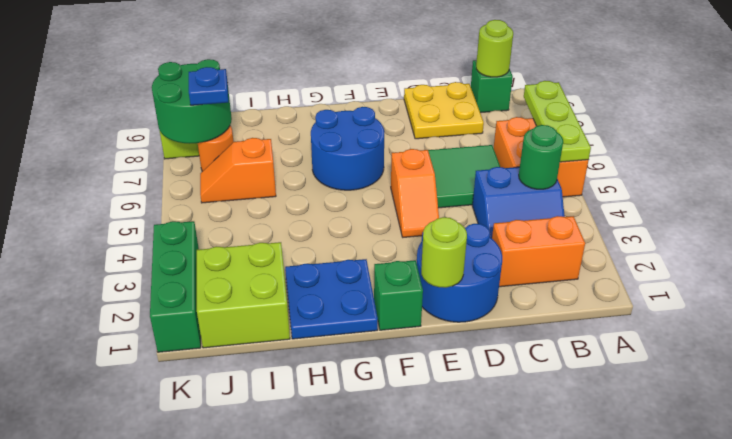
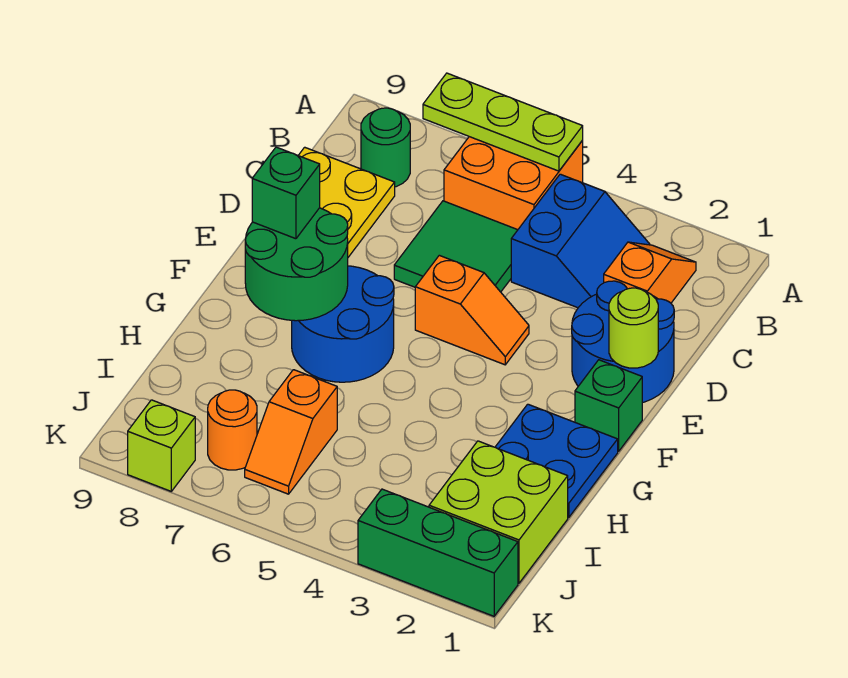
orange 1x2 brick [492,216,585,287] -> orange 1x2 slope [604,242,696,303]
green 1x1 round brick [519,125,563,189] -> green 1x1 round brick moved to [361,108,410,187]
green 1x1 brick [471,60,513,113] -> green 1x1 brick moved to [252,147,320,239]
lime 1x1 round brick [476,20,513,77] -> none
green 2x2 round brick [152,59,232,144] -> green 2x2 round brick moved to [245,208,348,321]
blue 1x1 plate [189,67,228,105] -> none

